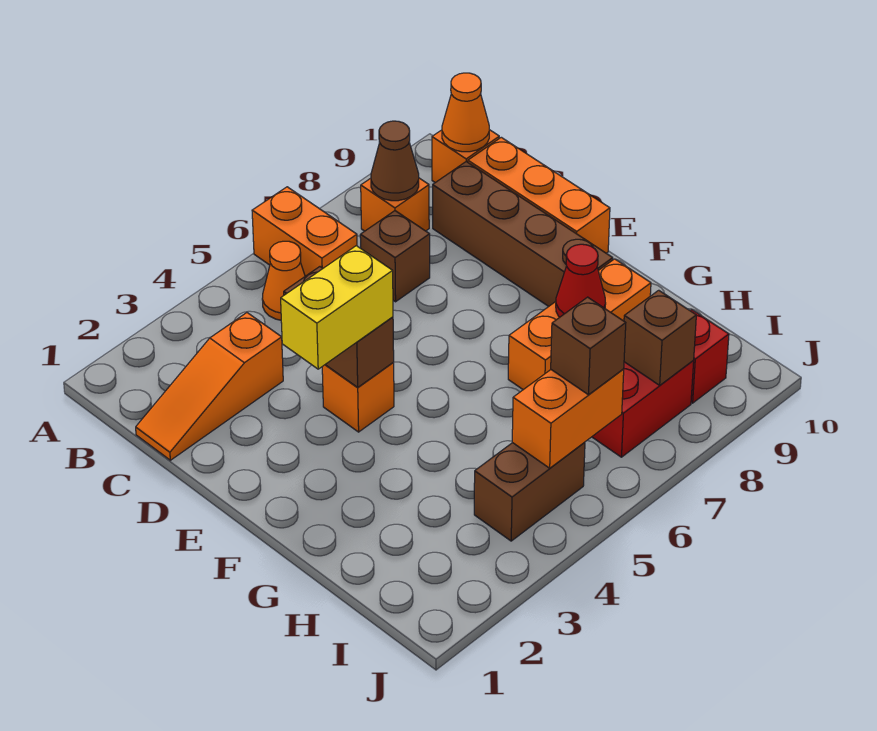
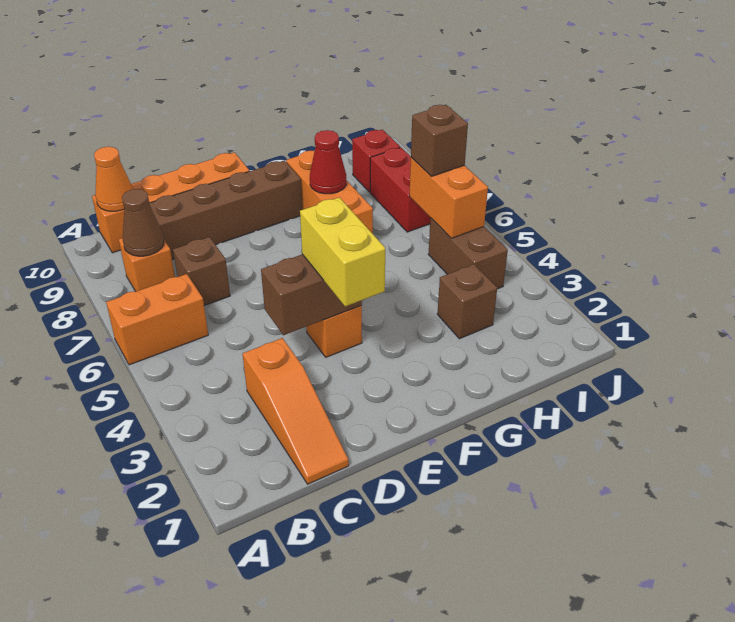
orange 1x1 cone [262,241,305,320] -> none
brown 1x1 brick [624,290,696,385] -> brown 1x1 brick moved to [437,264,497,339]

